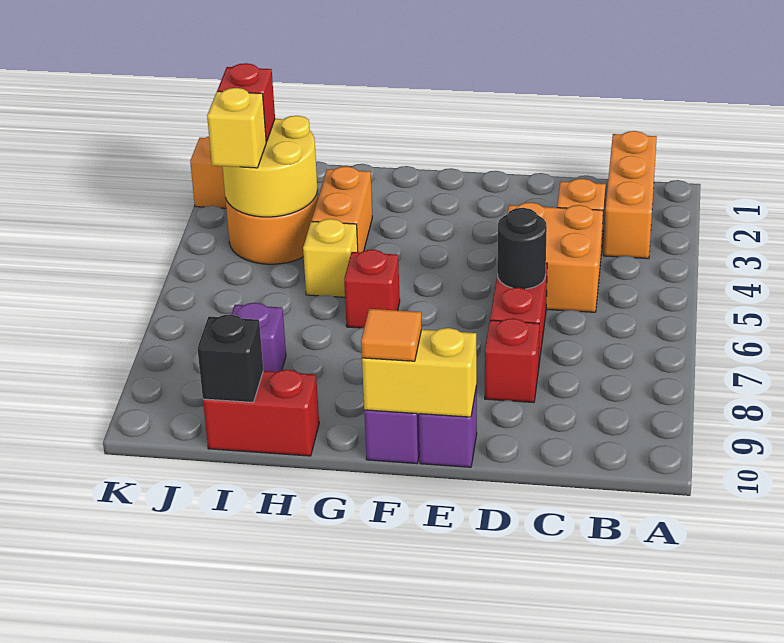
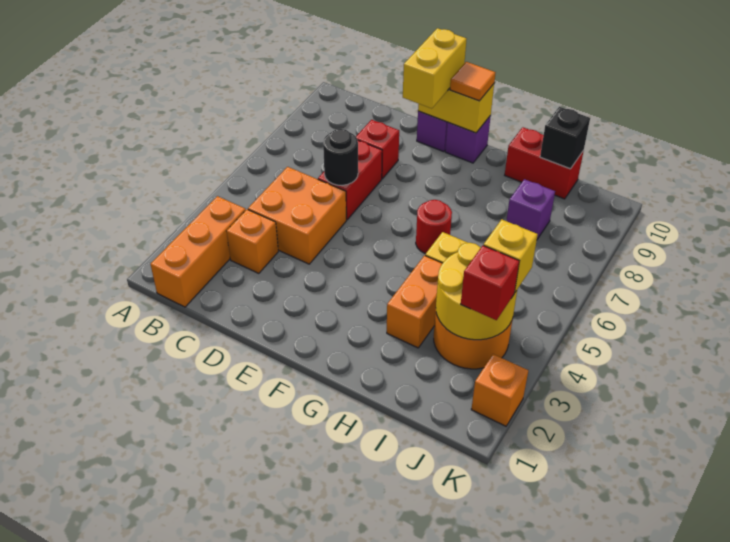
none -> yellow 1x2 brick [403,28,467,109]
red 1x1 brick [344,250,400,328] -> red 1x1 round brick [416,200,452,254]

